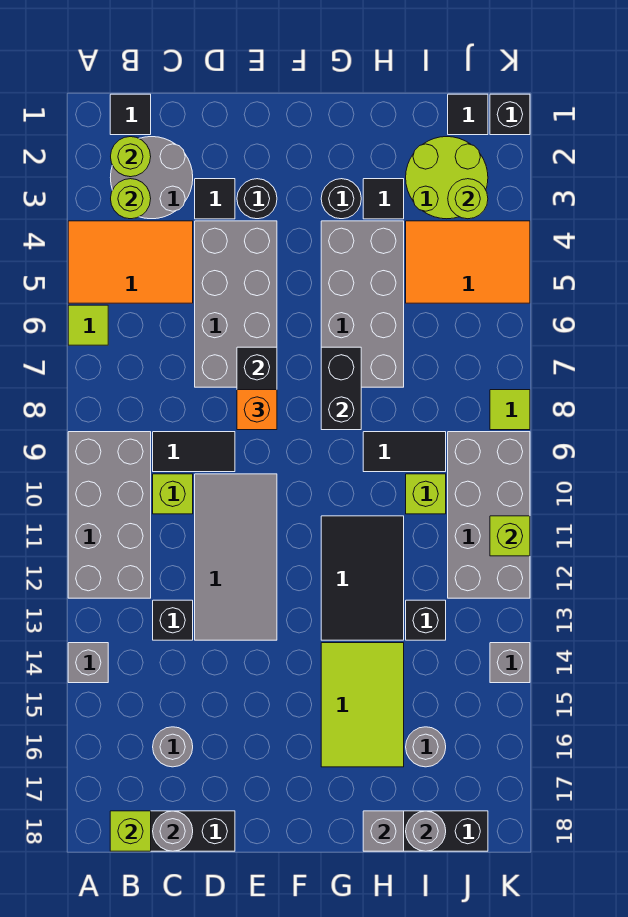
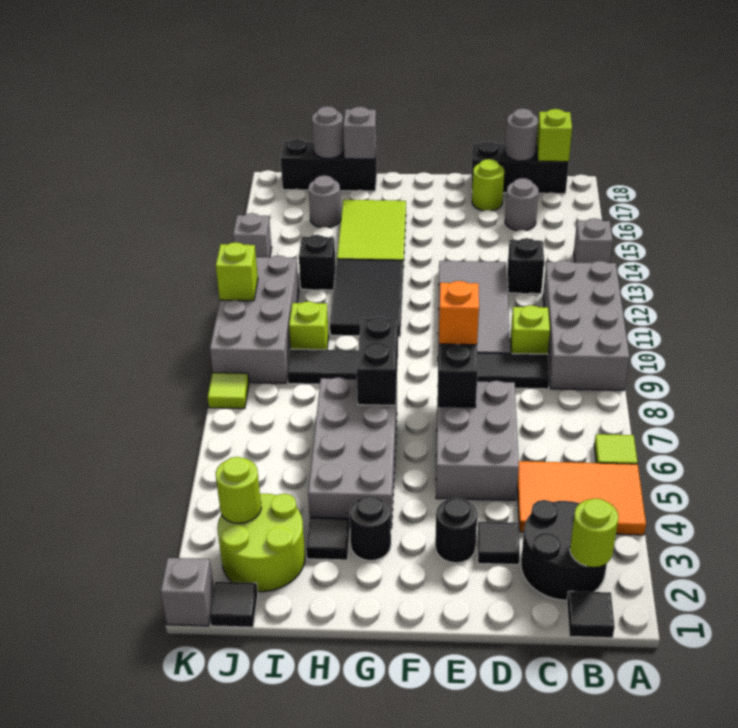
grey 2x2 round brick [110,137,193,219] -> black 2x2 round brick [521,500,607,600]
lime 1x1 round brick [111,179,151,219] -> lime 1x1 round brick moved to [472,159,504,211]
grey 2x4 brick [195,221,277,387] -> grey 2x3 brick [436,381,519,500]
orange 2x3 tile [406,221,530,303] -> none
black 1x1 brick [490,94,530,135] -> grey 1x1 brick [161,558,214,626]

